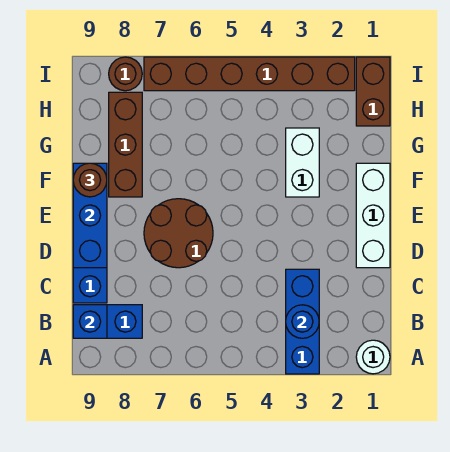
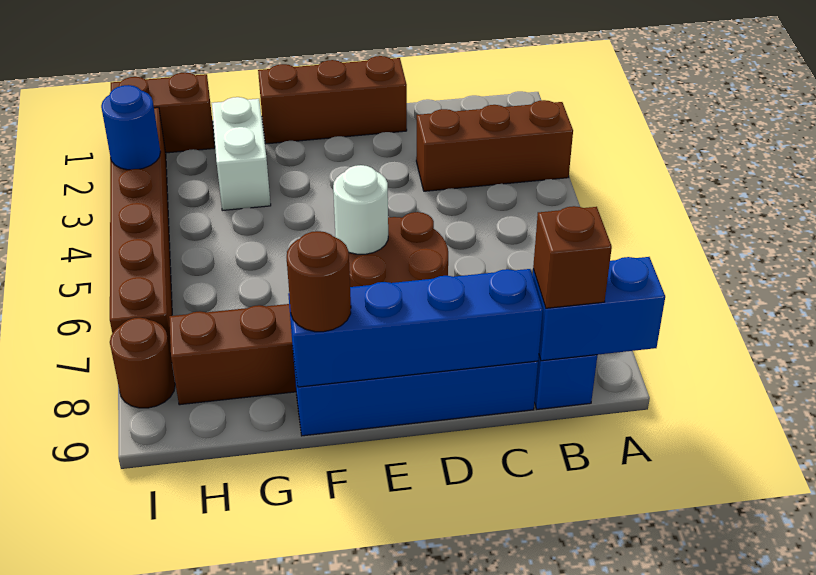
white 1x1 round brick [356,340,390,374] -> white 1x1 round brick moved to [333,165,388,254]
blue 1x3 brick [286,269,319,374] -> brown 1x3 brick [416,100,573,191]
blue 1x1 round brick [286,305,319,338] -> blue 1x1 round brick moved to [101,85,161,170]
blue 1x1 brick [73,305,107,338] -> blue 1x2 brick [533,257,665,361]
none -> brown 1x1 brick [533,206,612,308]
white 1x3 brick [356,163,390,268] -> brown 1x3 brick [258,56,407,144]
blue 1x3 brick [73,163,107,268] -> blue 1x4 brick [288,269,543,387]
white 1x2 brick [286,128,319,197] -> white 1x2 brick turned to [212,97,271,210]

